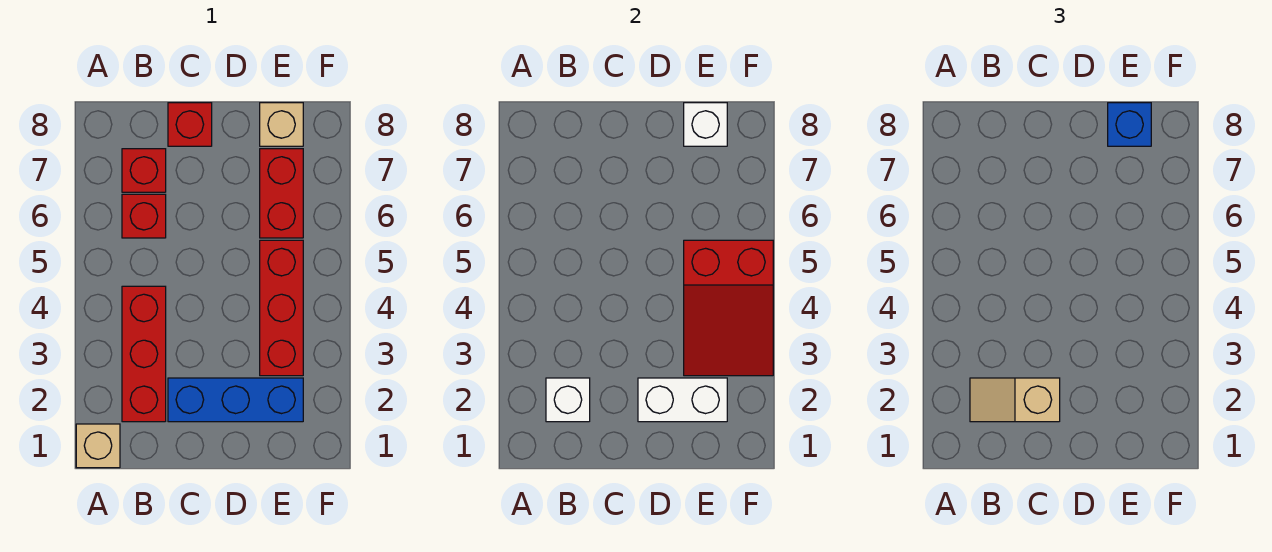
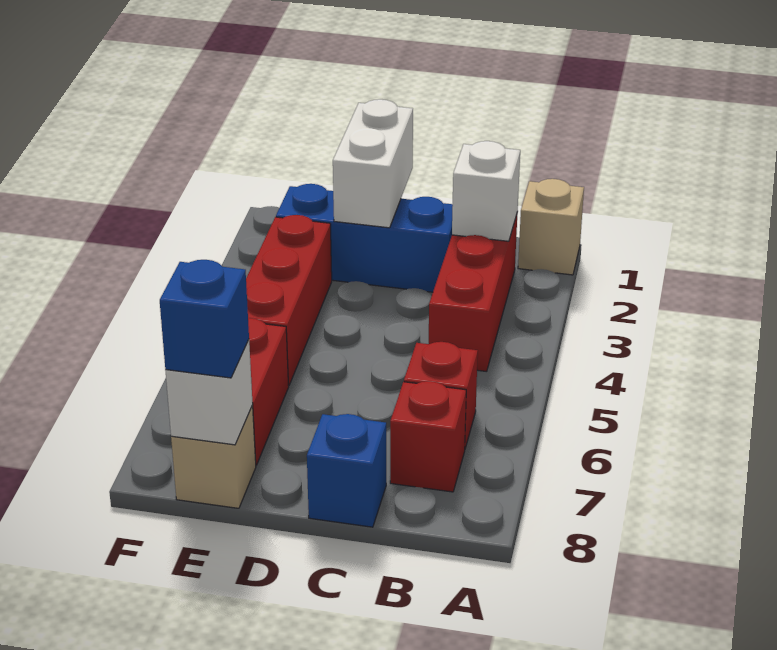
tan 1x2 slope [970,378,1060,422] -> none
red 1x1 brick [168,103,212,146] -> blue 1x1 brick [307,414,386,527]
white 1x2 brick [638,378,727,422] -> white 1x2 brick turned to [333,99,413,228]
red 2x3 slope [684,240,773,376] -> none

